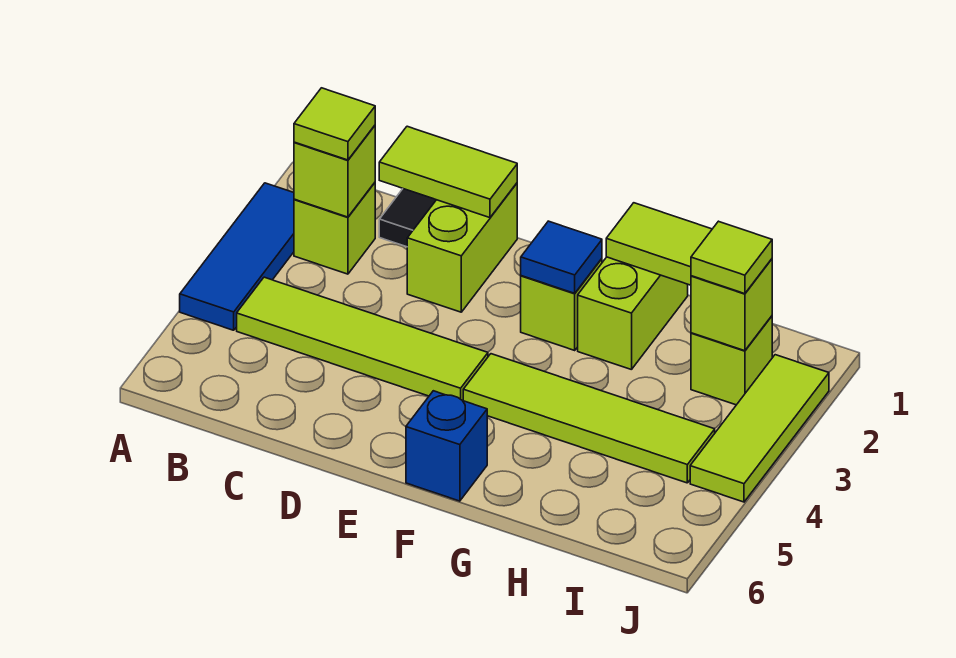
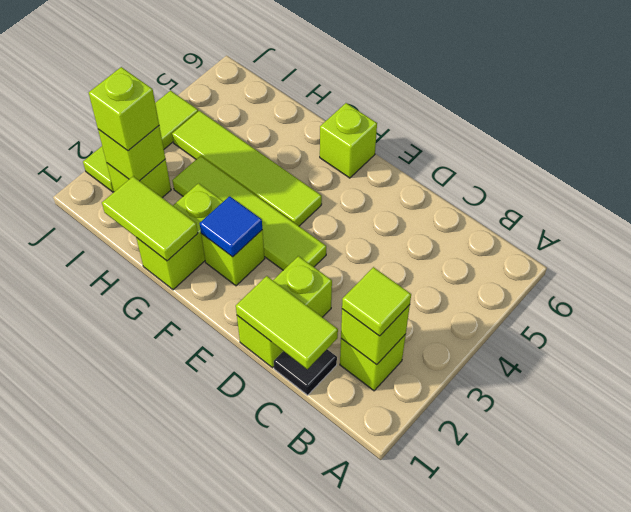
blue 1x3 tile [180,183,294,330] -> none
lime 1x4 tile [237,277,488,401] -> lime 1x4 tile moved to [172,156,326,270]
blue 1x1 brick [406,391,487,501] -> lime 1x1 brick [320,103,377,178]
lime 1x1 tile [691,221,772,294] -> lime 1x1 brick [89,67,159,151]

